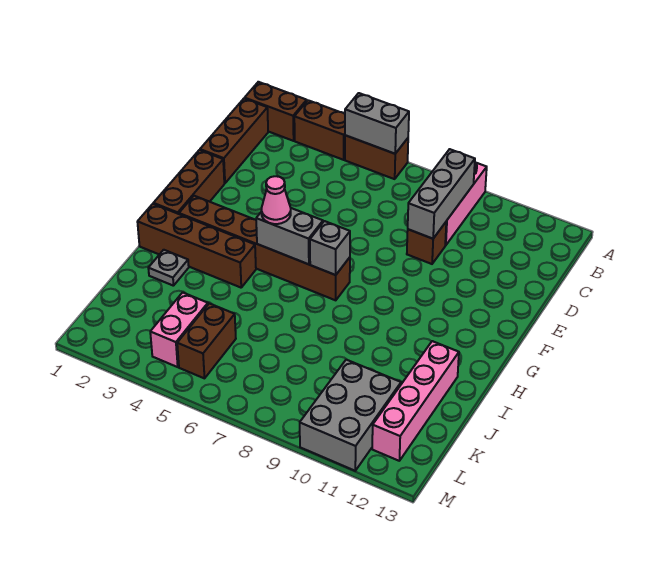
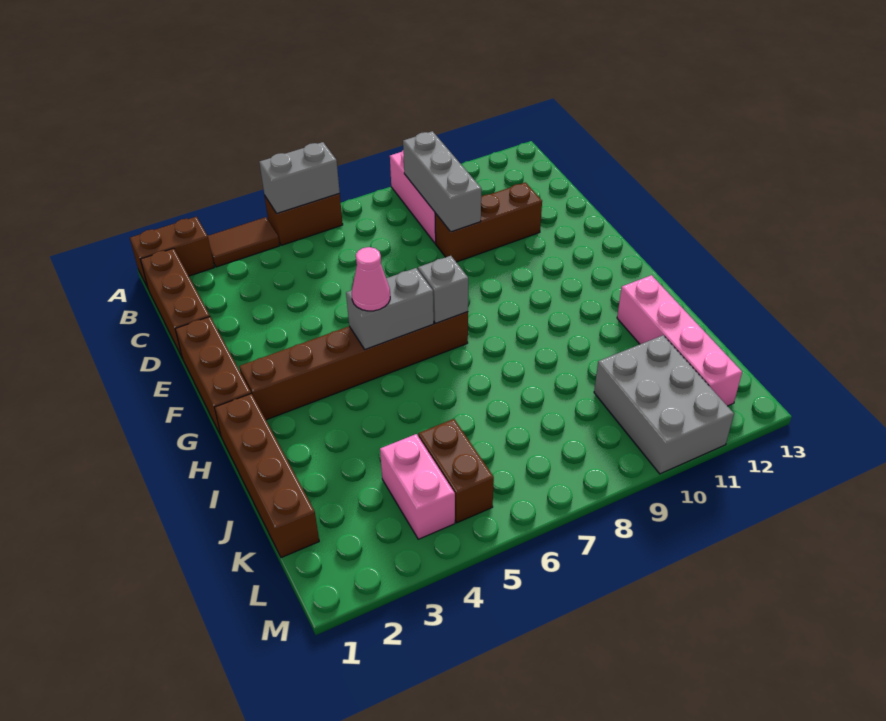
brown 1x2 brick [294,100,345,160] -> brown 1x2 tile [208,217,280,267]
brown 1x1 brick [407,222,446,264] -> brown 1x3 brick [435,182,542,262]
brown 1x4 brick [137,204,256,288] -> brown 1x4 brick turned to [214,394,319,558]
grey 1x1 plate [148,250,189,286] -> none

